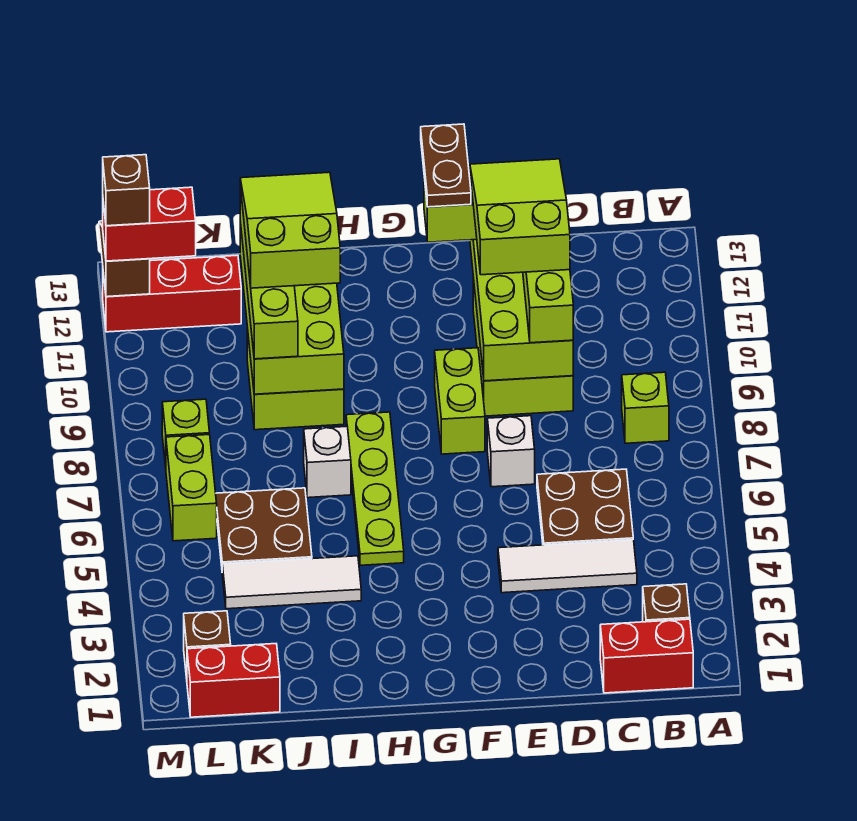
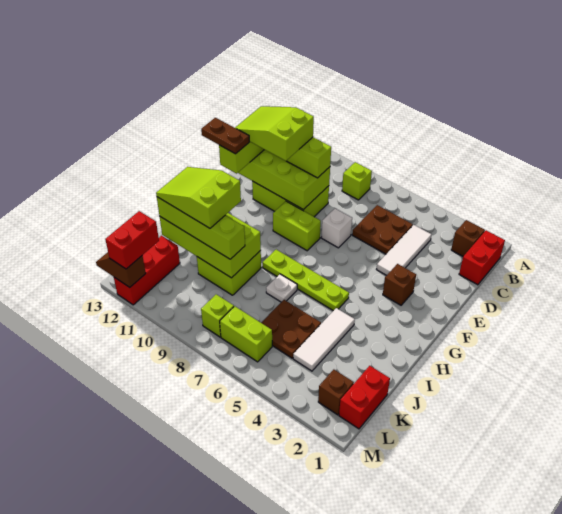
white 1x1 brick [304,426,351,498] -> white 1x1 plate [266,274,297,302]
brown 1x1 brick [103,155,150,226] -> brown 1x1 brick moved to [383,264,416,305]

